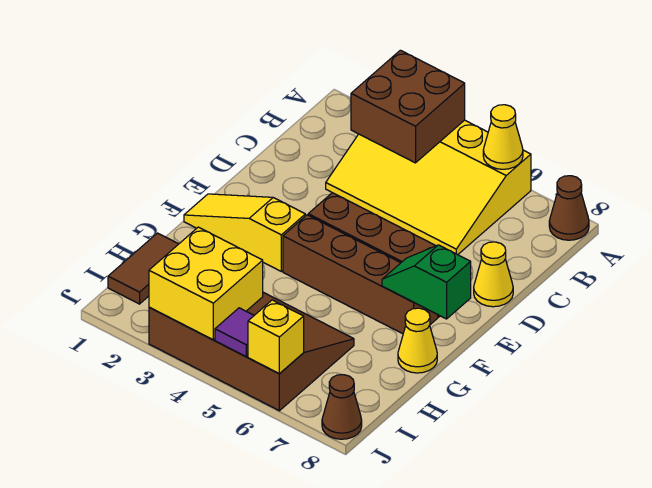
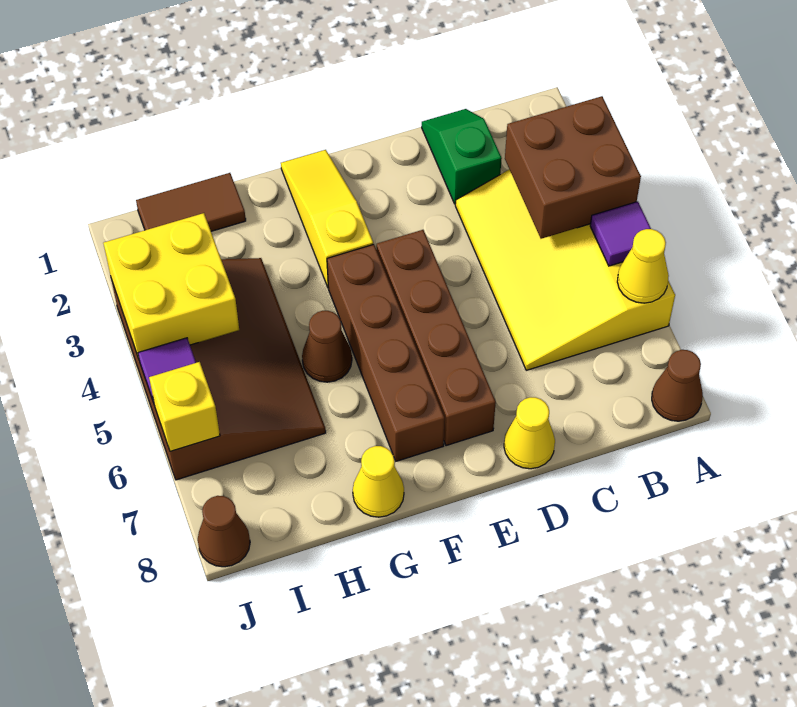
none -> purple 1x1 tile [590,202,651,266]
green 1x2 slope [382,245,471,319] -> green 1x2 slope moved to [422,109,502,204]
none -> brown 1x1 cone [302,311,352,382]

